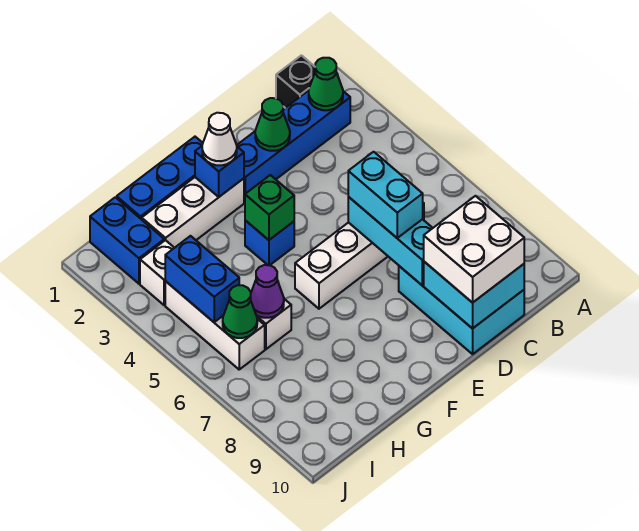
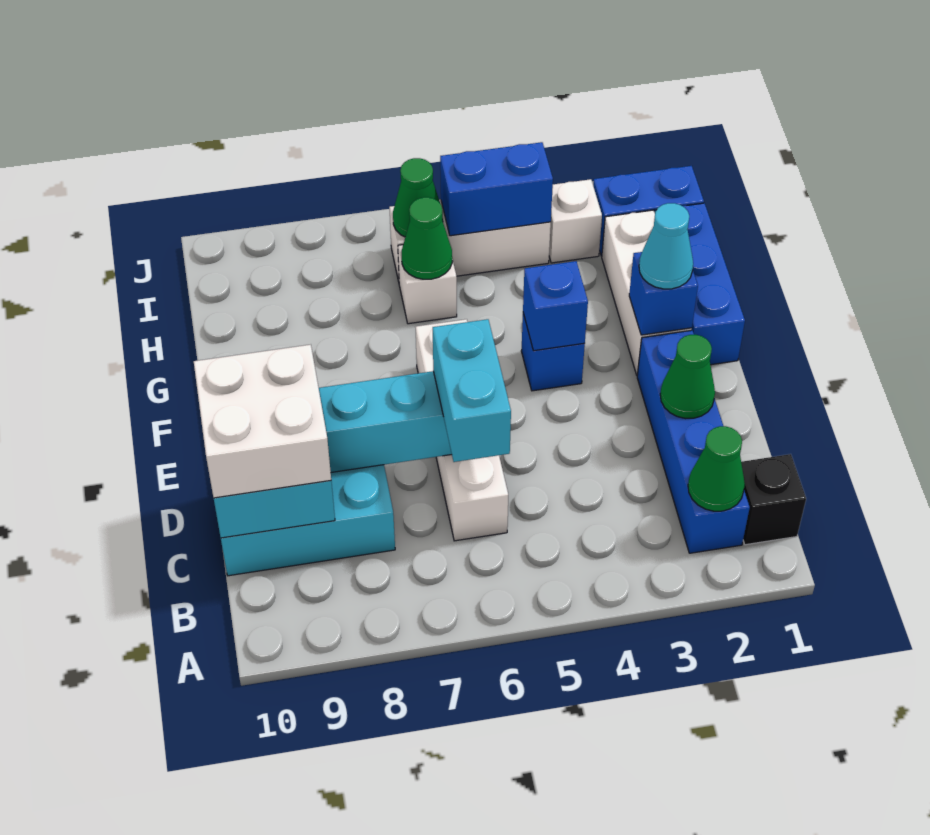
cyan 1x2 brick [348,152,423,238] -> cyan 1x2 brick turned to [433,319,511,462]
white 1x1 cone [202,113,237,165] -> cyan 1x1 cone [639,203,693,289]
green 1x1 brick [245,175,294,240] -> blue 1x1 brick [523,261,588,351]
purple 1x1 cone [251,265,284,318] -> green 1x1 cone [402,197,452,279]

